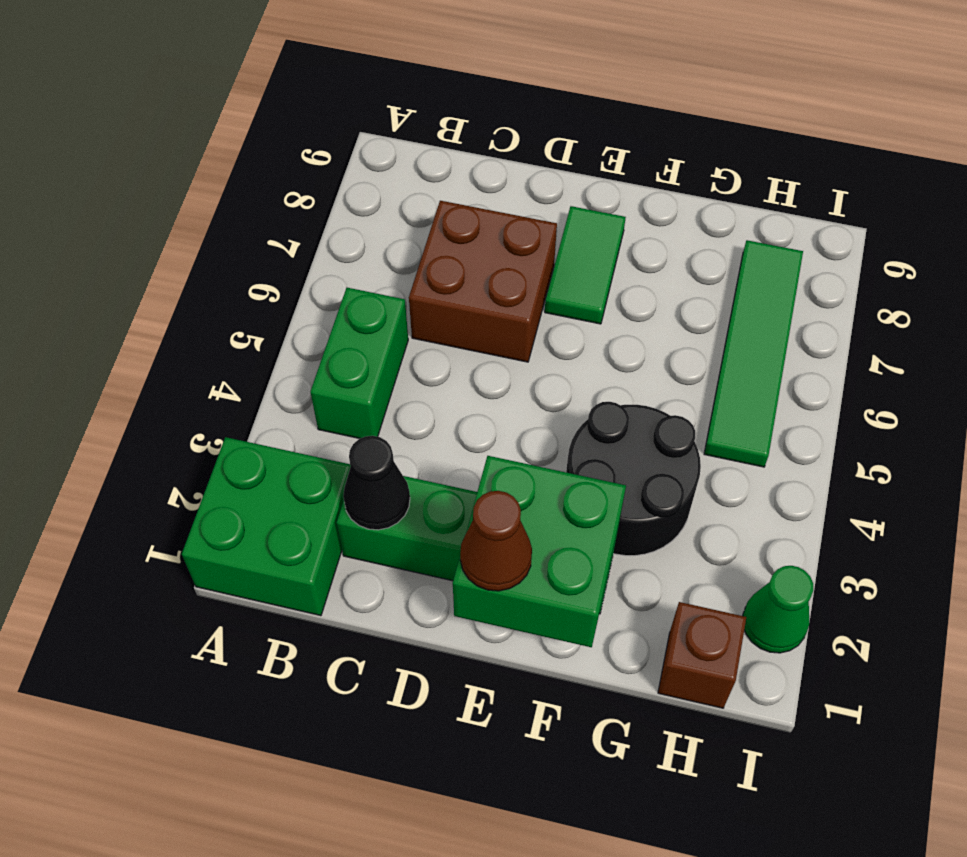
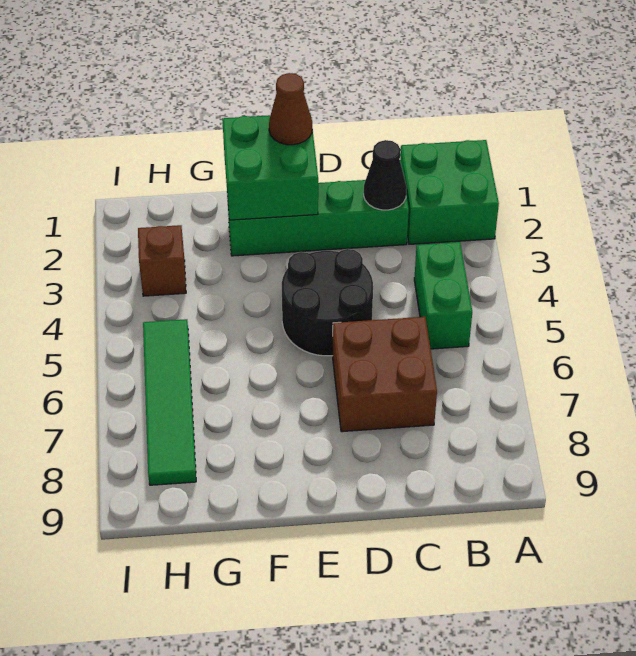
green 1x2 tile [545,206,626,324] -> none
black 2x2 round brick [566,402,701,556] -> black 2x2 round brick moved to [282,249,373,356]
brown 1x1 brick [658,602,746,708] -> brown 1x1 brick moved to [138,225,186,296]
green 1x1 cone [743,566,813,653] -> none

